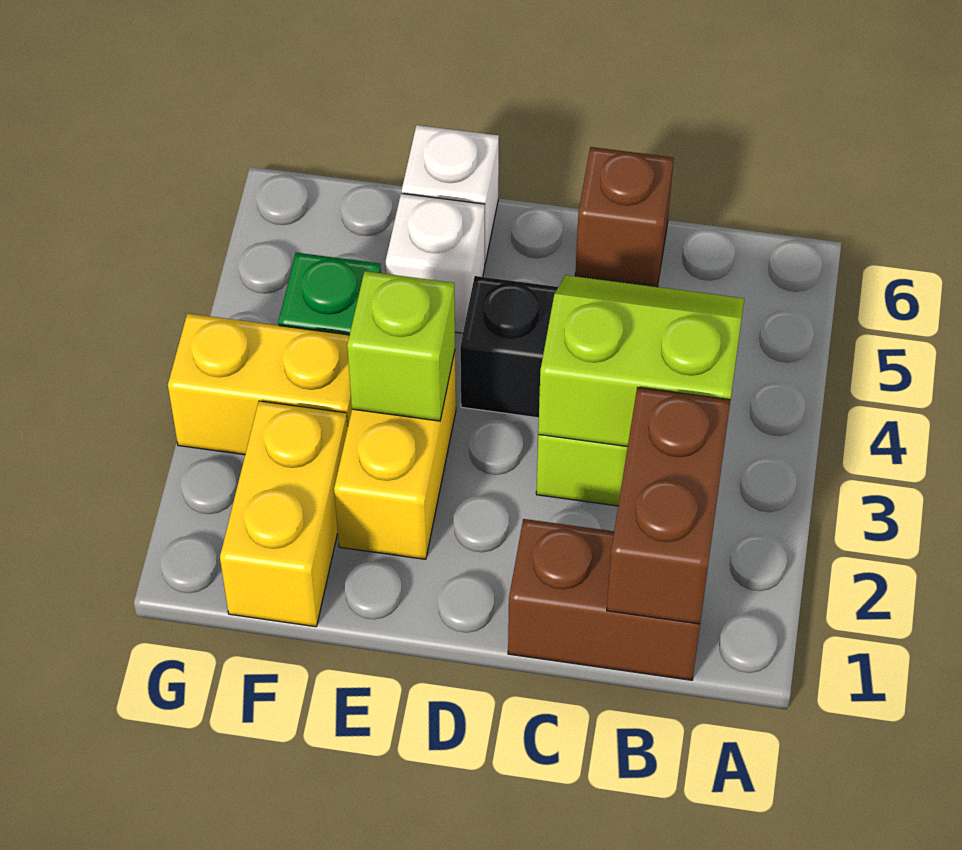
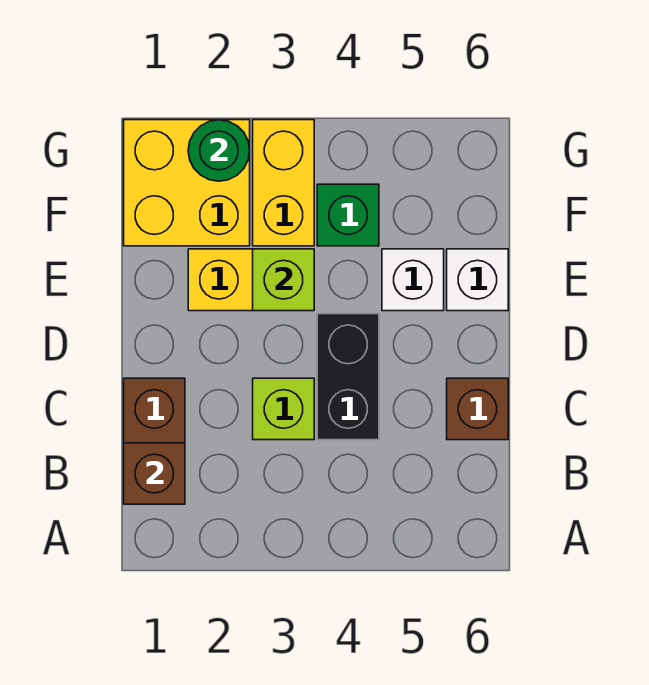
brown 1x2 brick [607,387,730,624] -> brown 1x1 brick [124,443,185,504]
lime 2x2 slope [538,275,744,447] -> none
yellow 1x2 brick [220,401,348,627] -> yellow 2x2 brick [124,120,250,246]
none -> green 1x1 round brick [188,120,250,181]

